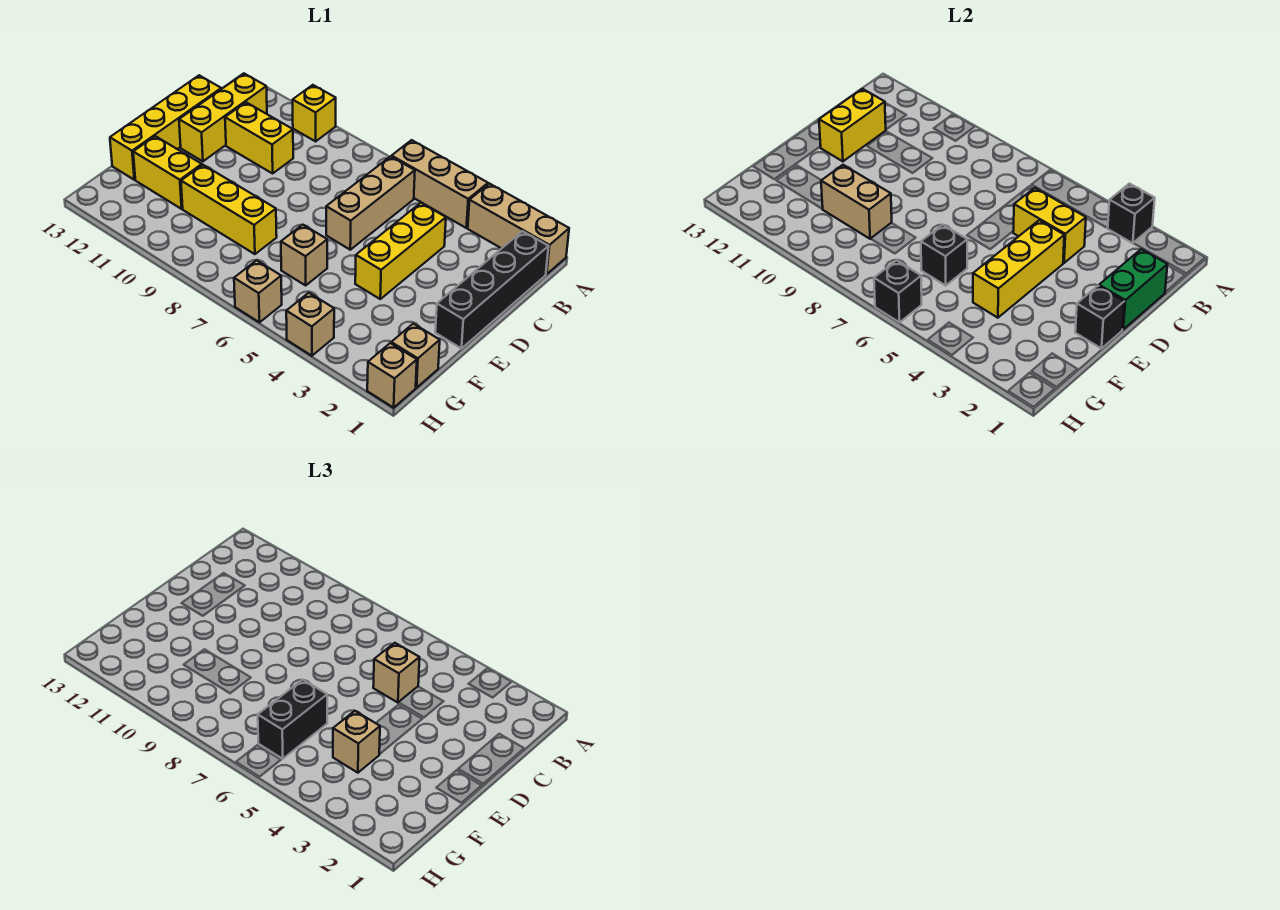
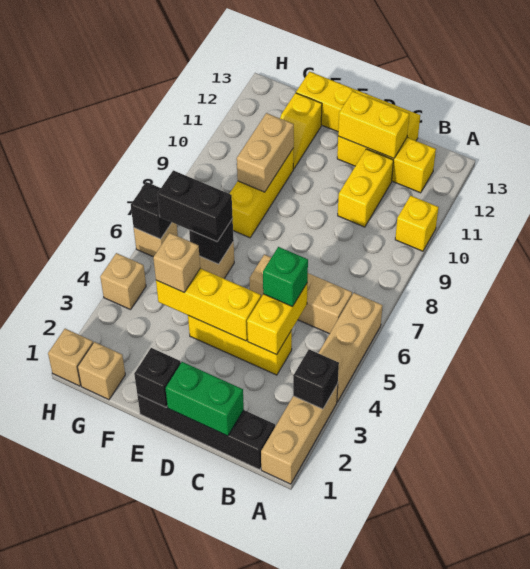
tan 1x1 brick [373,643,420,703] -> green 1x1 brick [263,247,308,307]
yellow 1x2 brick [133,136,202,209] -> yellow 1x2 slope [280,93,322,169]

